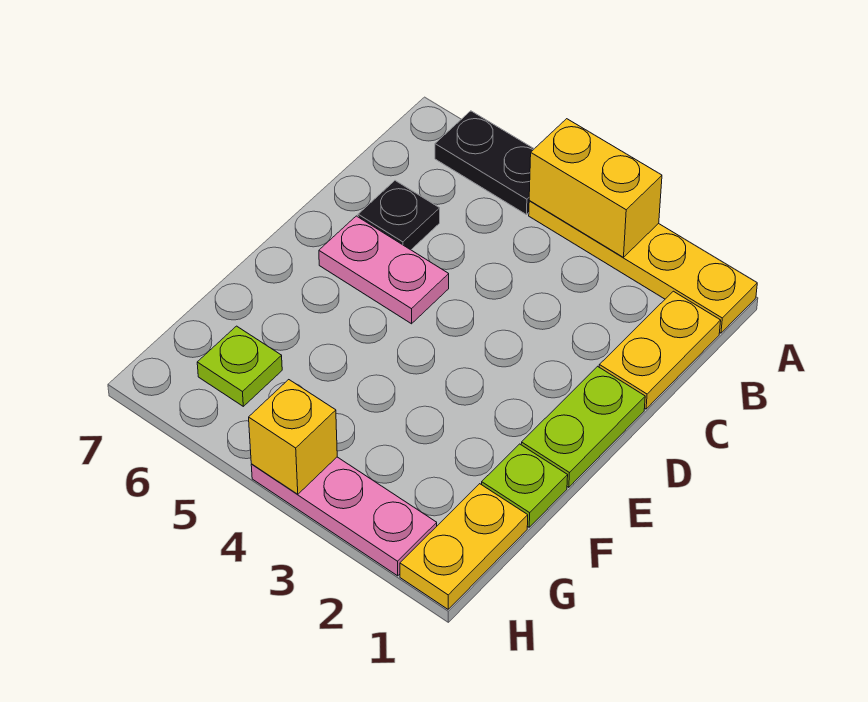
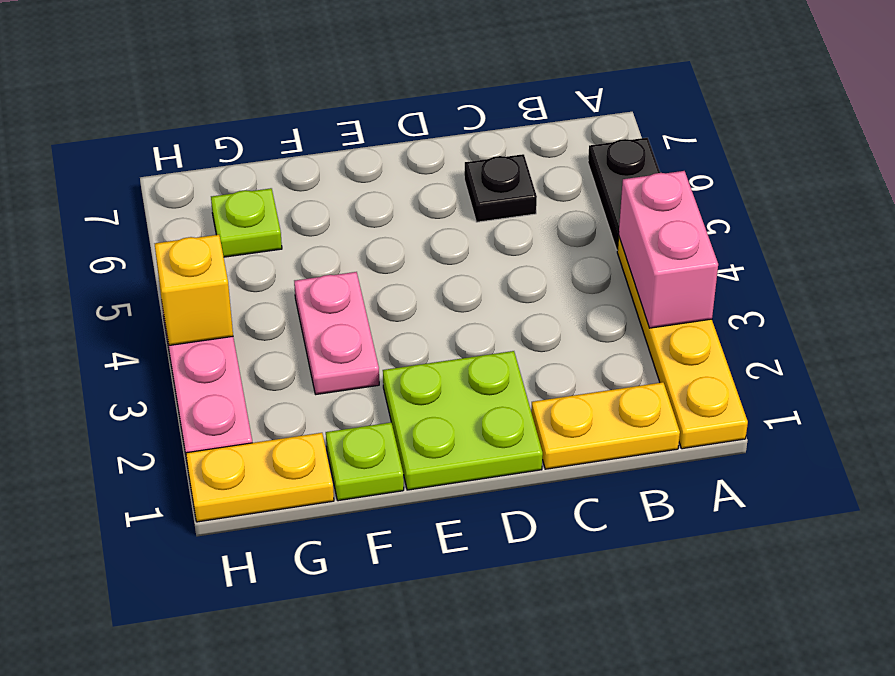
yellow 1x2 brick [529,119,662,257] -> pink 1x2 brick [619,171,718,328]
lime 1x2 plate [521,366,645,487] -> lime 2x2 plate [383,351,543,490]
pink 1x2 plate [319,216,449,324] -> pink 1x2 plate moved to [294,272,379,394]

